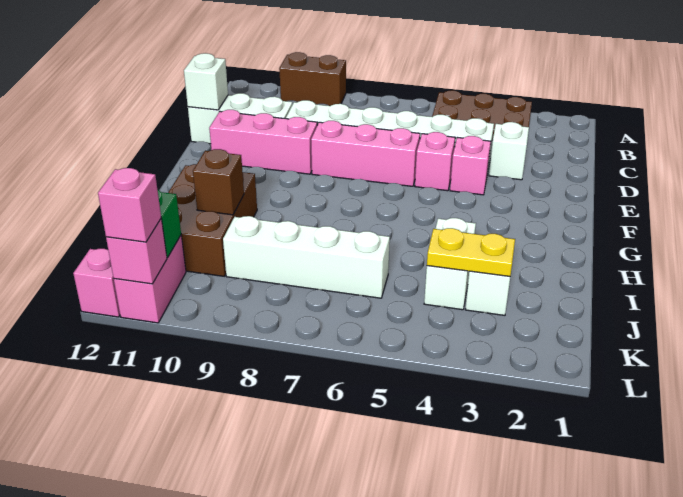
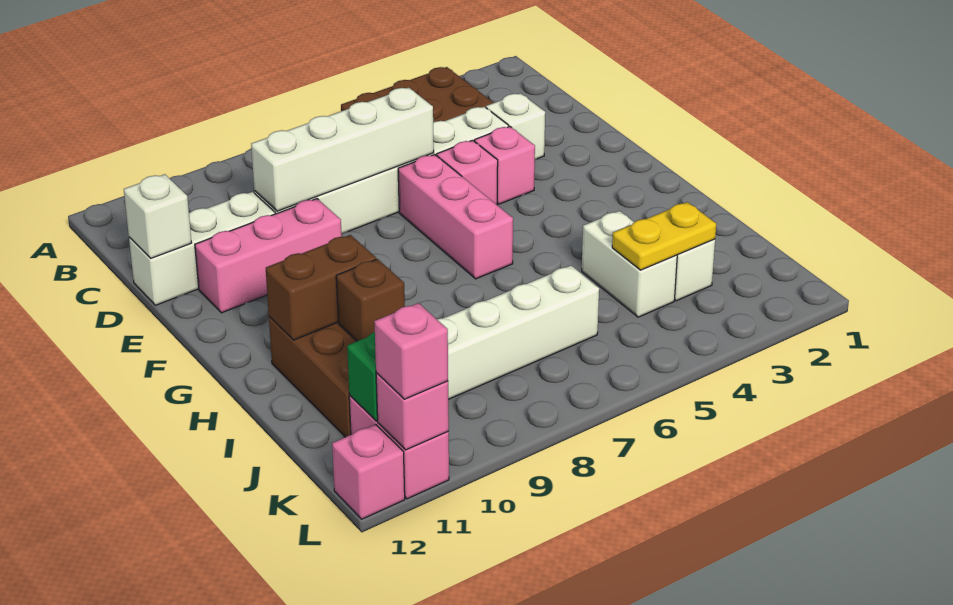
brown 1x2 brick [279,52,346,106] -> brown 1x2 brick moved to [266,235,376,340]
none -> white 1x4 brick [251,87,434,211]
pink 1x3 brick [311,121,420,186] -> pink 1x3 brick turned to [398,154,513,279]

